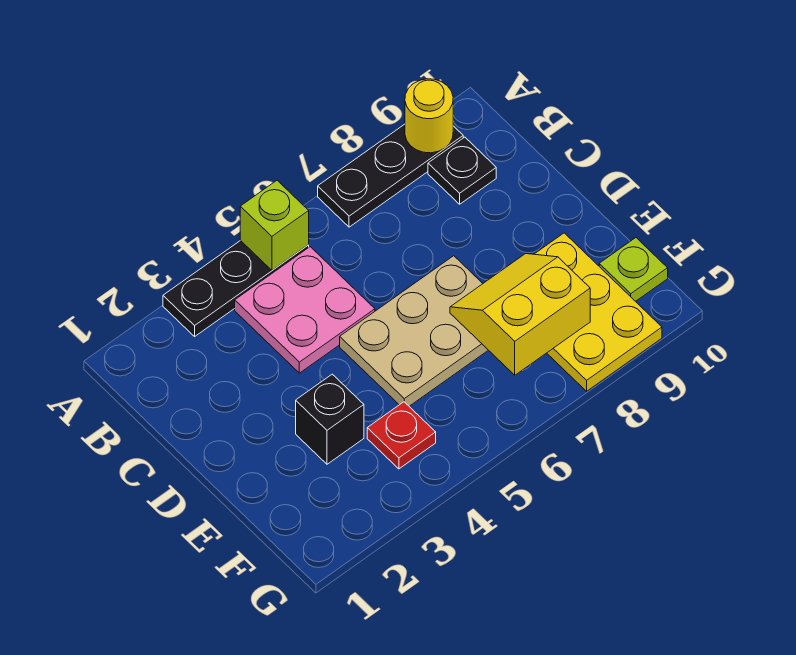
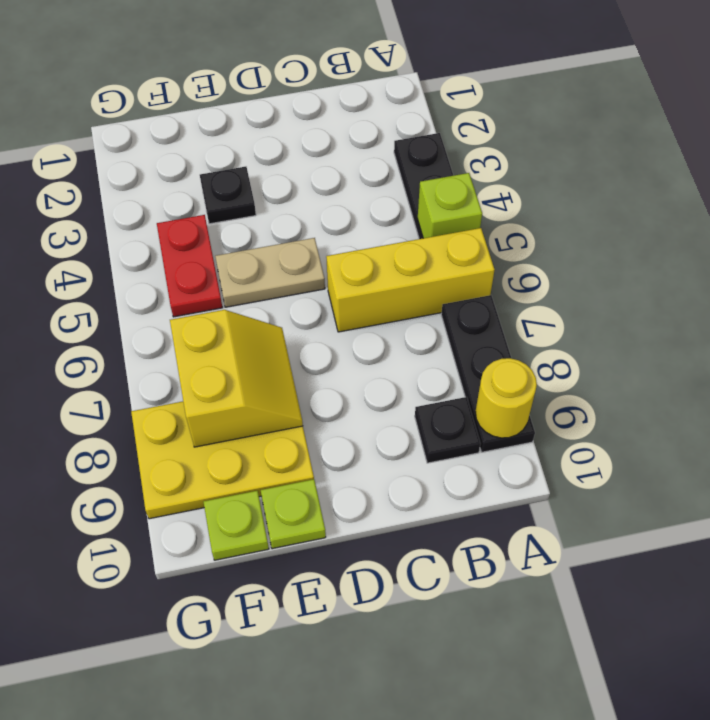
none -> yellow 1x3 brick [326,228,495,332]
pink 2x2 plate [235,247,375,373] -> none
tan 2x3 plate [340,256,488,406] -> tan 1x2 plate [215,238,325,307]
black 1x1 brick [296,374,364,464] -> black 1x1 plate [200,167,256,224]
none -> lime 1x1 plate [261,479,326,549]
red 1x1 plate [367,402,436,469] -> red 1x2 plate [157,215,223,317]

